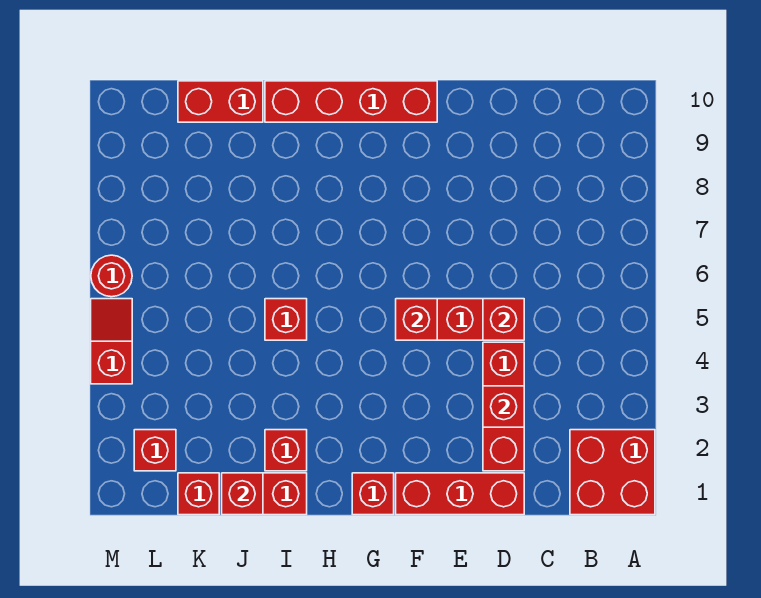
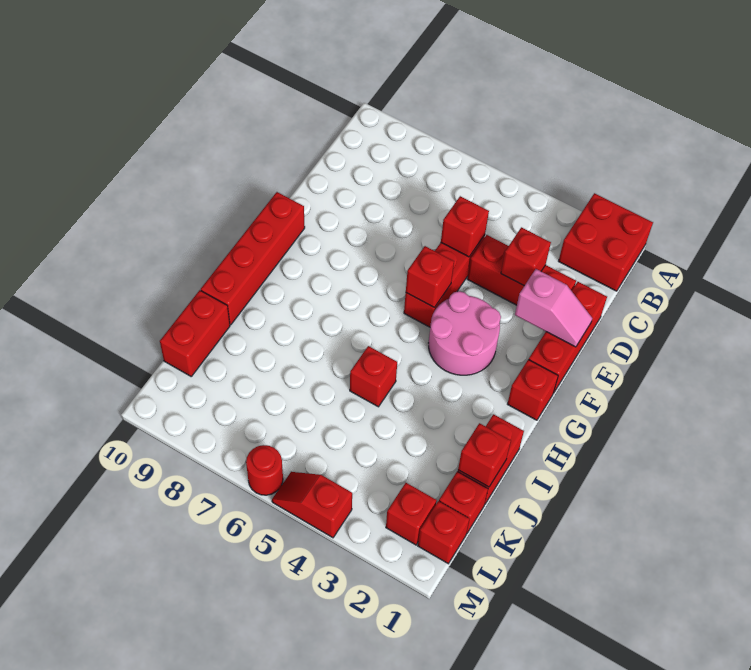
none -> pink 1x2 slope [515,269,592,347]
none -> pink 2x2 round brick [429,291,501,375]
red 1x1 brick [265,430,307,471] -> red 1x1 brick moved to [418,501,469,564]

